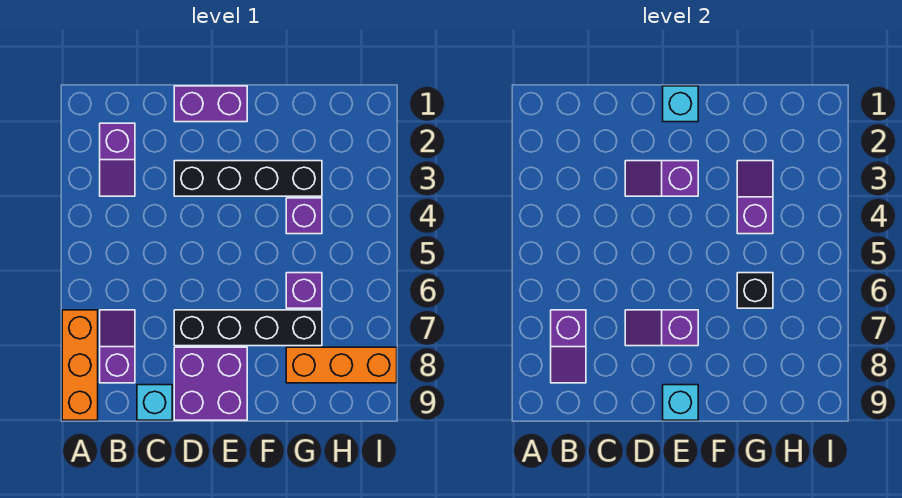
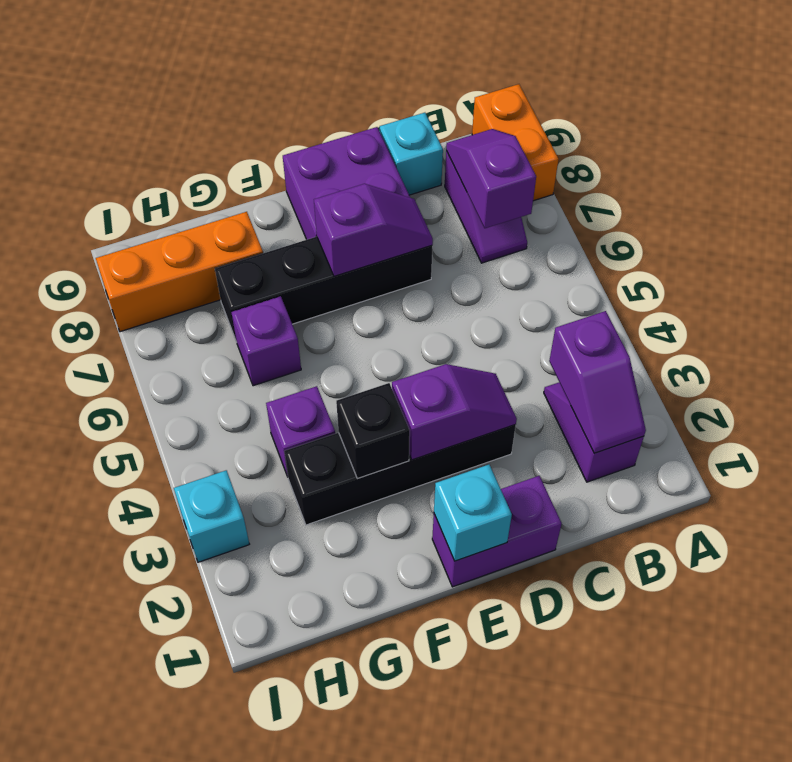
orange 1x3 brick [62,310,98,420] -> orange 1x2 brick [472,84,559,201]
cyan 1x1 brick [663,385,698,420] -> cyan 1x1 brick moved to [174,470,249,562]
purple 1x2 slope [737,161,773,234] -> purple 1x2 slope moved to [549,311,646,453]
black 1x1 brick [737,273,773,308] -> black 1x1 brick moved to [336,383,410,478]

